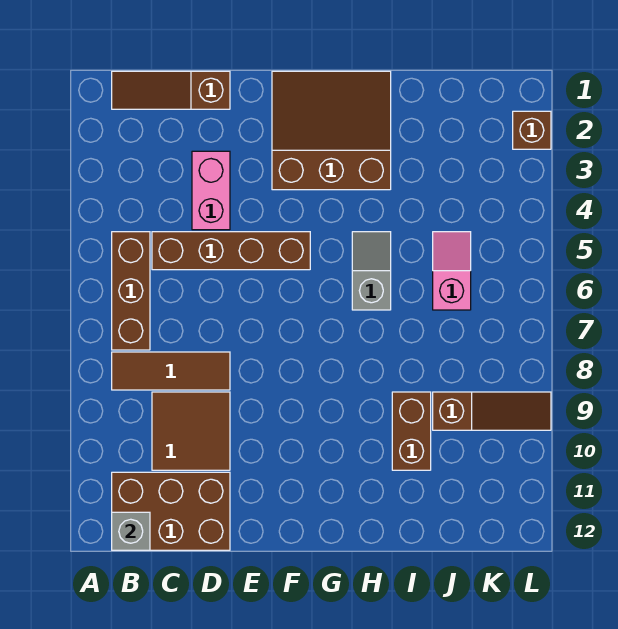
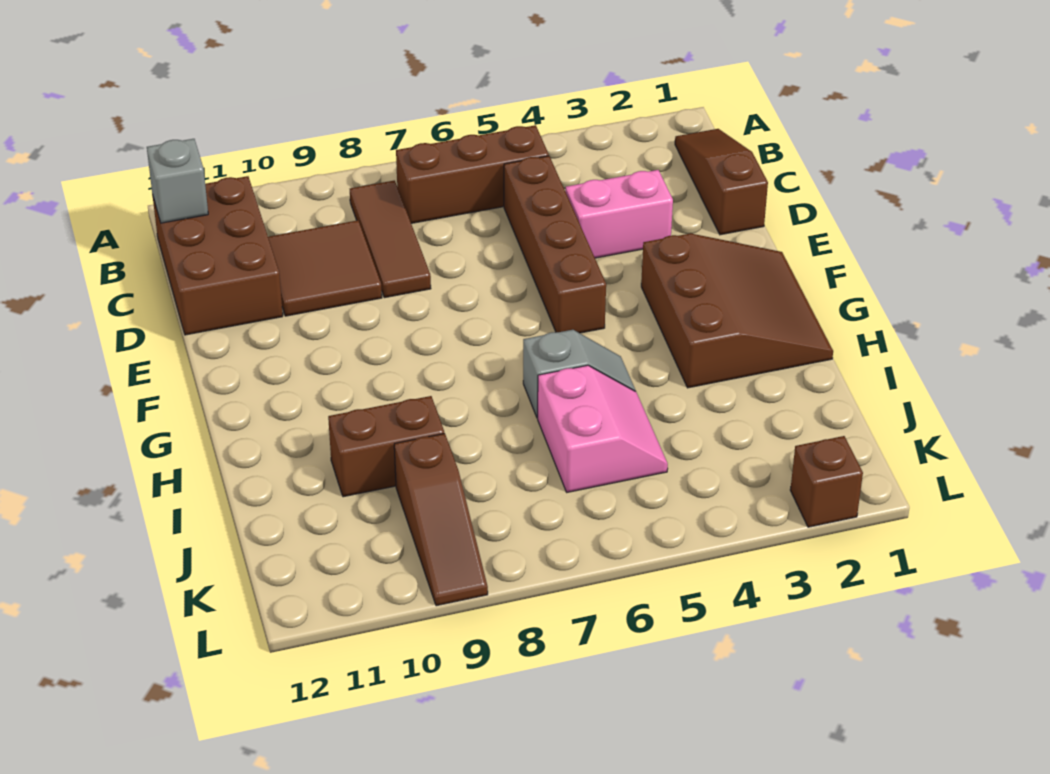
pink 1x2 slope [433,232,471,310] -> pink 2x2 slope [538,365,668,492]

